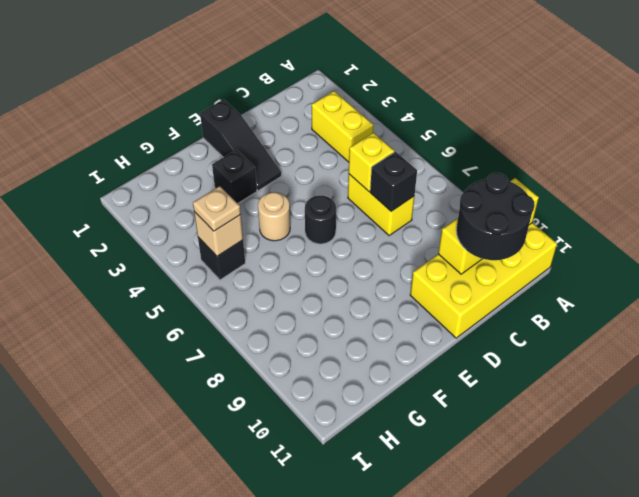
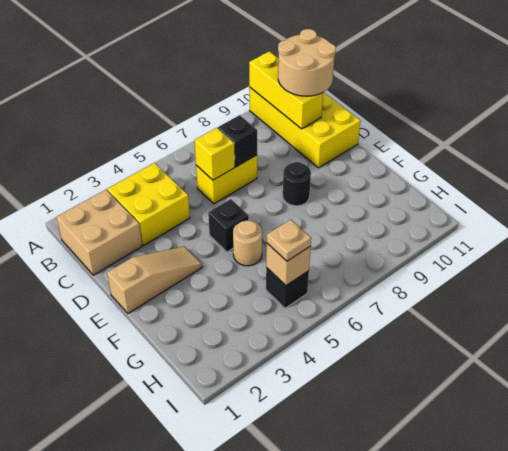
none -> tan 2x2 brick [56,190,142,275]
yellow 1x2 brick [312,91,374,162] -> yellow 2x2 brick [107,163,190,246]
black 2x2 round brick [456,173,535,260] -> tan 2x2 round brick [278,29,336,96]
black 1x3 slope [200,99,281,191] -> tan 1x3 slope [107,247,202,313]
black 1x1 round brick [305,196,336,244] -> black 1x1 round brick moved to [283,162,311,206]
black 1x1 brick [212,150,257,203] -> black 1x1 brick moved to [208,199,249,252]

